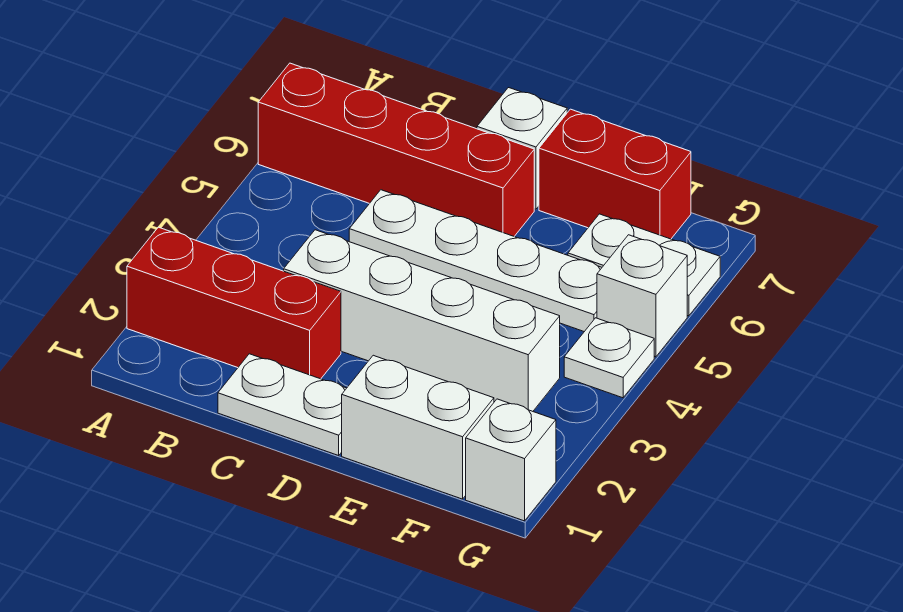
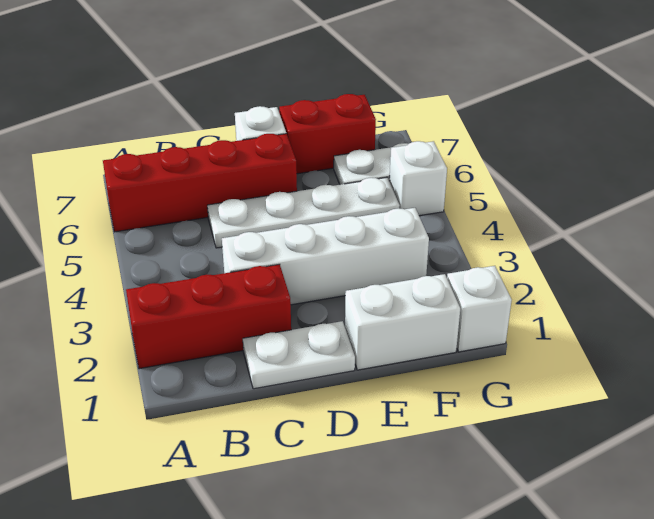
white 1x1 plate [564,318,654,398] -> none

